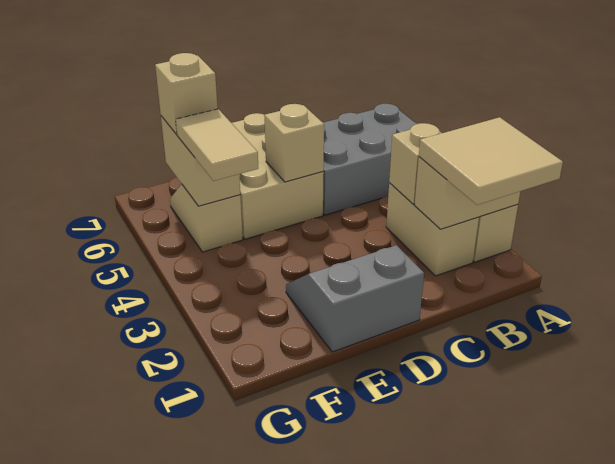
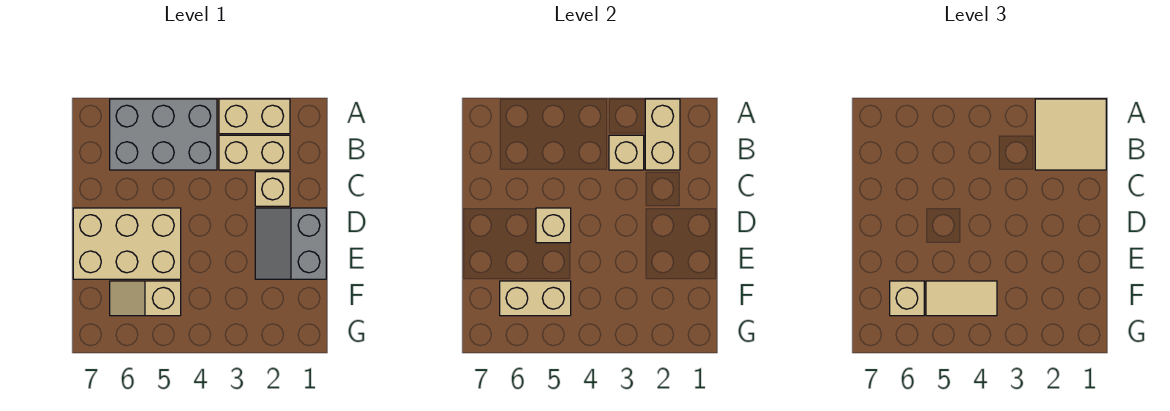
grey 2x3 brick [323,104,418,215] -> grey 2x3 brick turned to [110,99,217,170]
none -> tan 1x1 brick [255,172,290,206]

